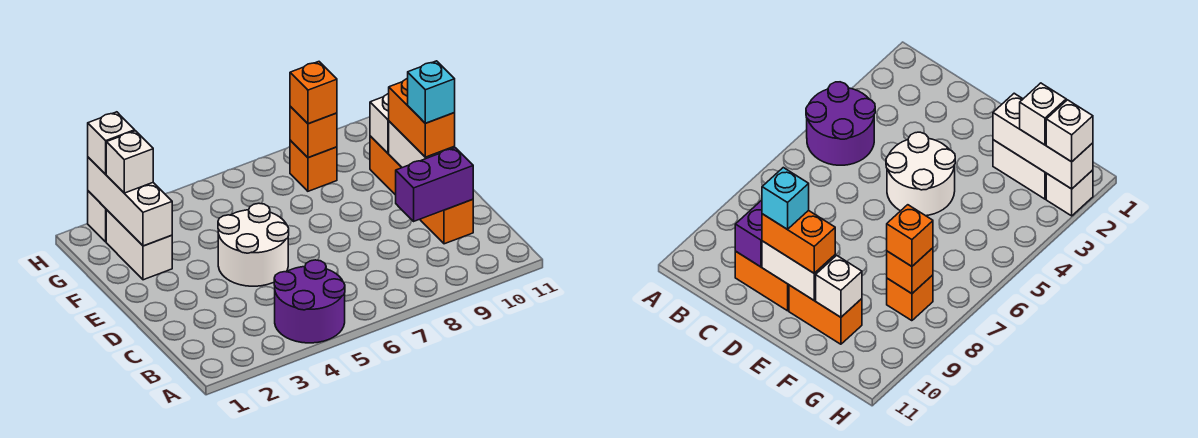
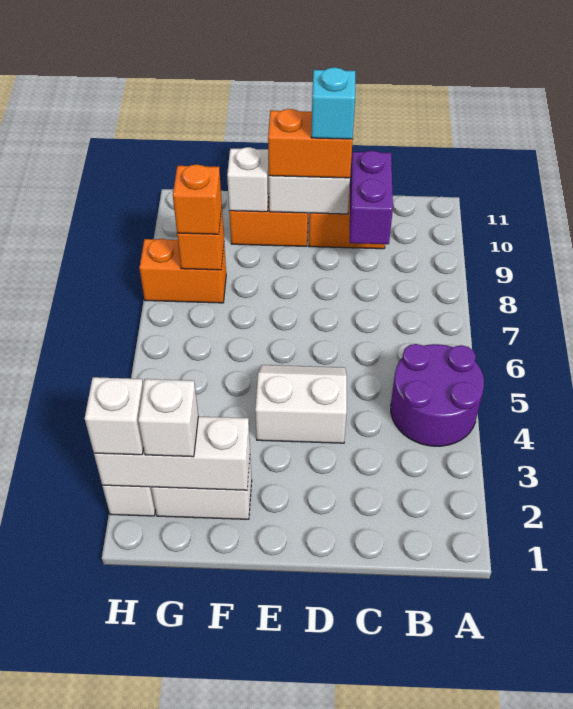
white 2x2 round brick [218,203,289,286] -> white 2x2 slope [255,365,347,443]
orange 1x1 brick [290,140,337,191] -> orange 1x2 brick [139,239,226,303]

